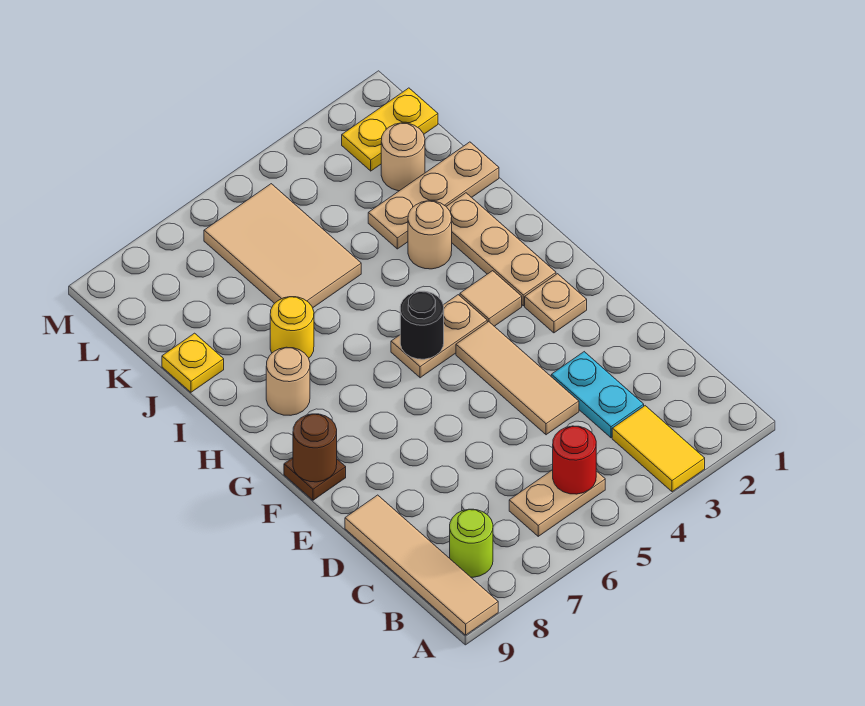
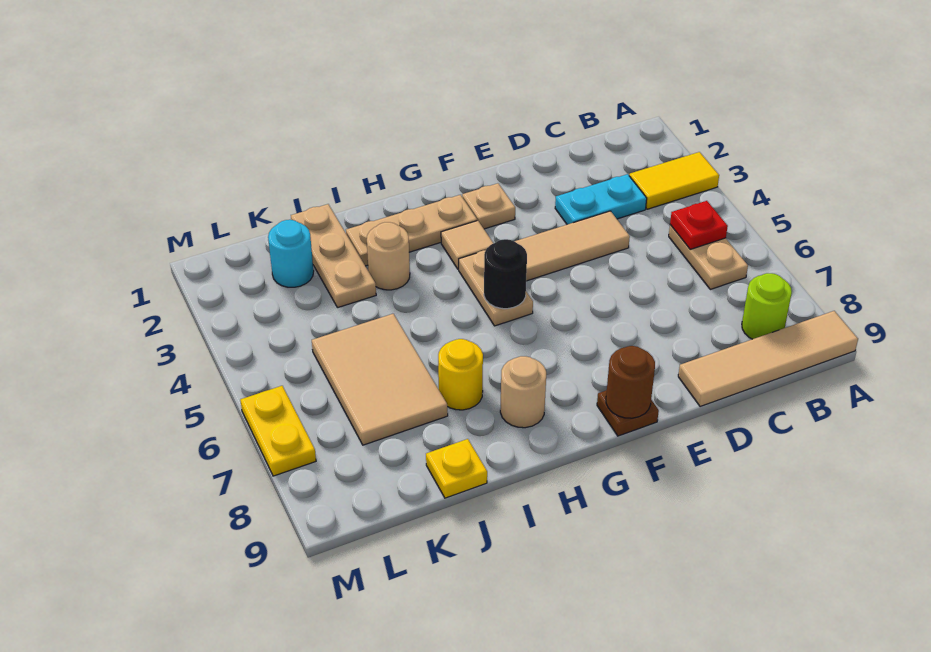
red 1x1 round brick [553,426,596,494] -> red 1x1 plate [670,201,728,249]
tan 2x3 tile [204,184,361,308] -> tan 2x3 tile turned to [312,314,448,445]
tan 1x1 round brick [381,123,425,191] -> cyan 1x1 round brick [268,220,314,287]
yellow 1x2 plate [342,88,438,171] -> yellow 1x2 plate moved to [240,386,316,476]

